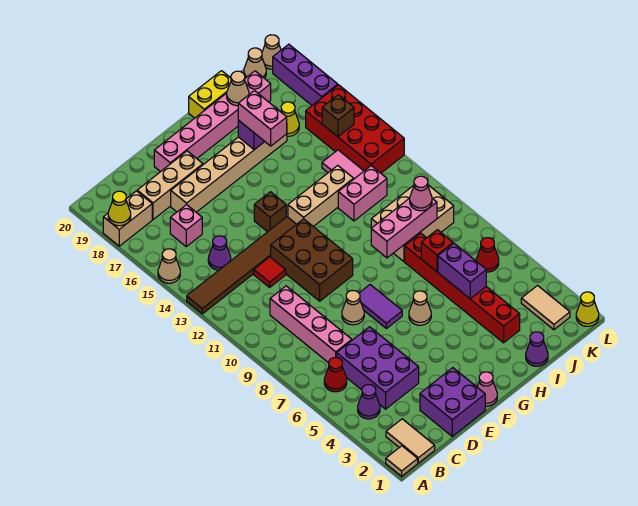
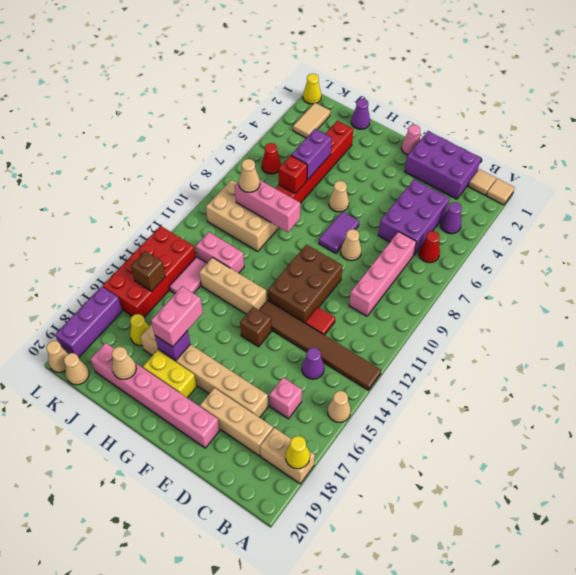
tan 1x2 tile [386,419,435,463] -> tan 1x1 tile [468,169,496,195]
purple 2x2 brick [420,368,485,436] -> purple 2x3 brick [405,131,481,199]
yellow 1x2 brick [189,71,231,118] -> yellow 1x2 brick moved to [143,350,197,398]
pink 1x1 cone [410,176,432,211] -> tan 1x1 cone [239,159,260,192]

